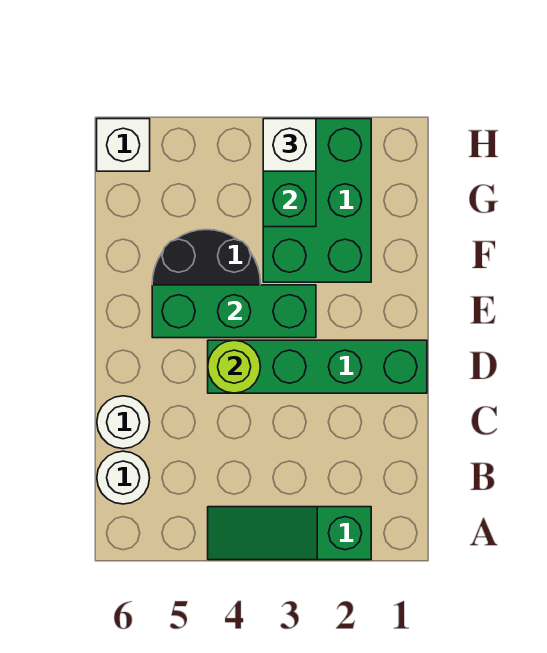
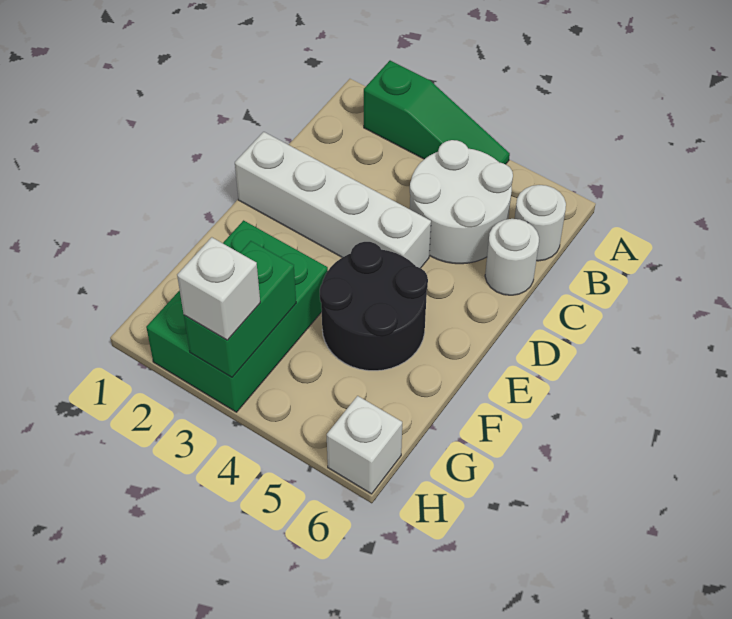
none -> white 2x2 round brick [410,140,513,264]
green 1x4 brick [208,340,427,393] -> white 1x4 brick [235,132,431,268]
lime 1x1 round brick [208,340,261,393] -> none
green 1x3 brick [152,285,316,338] -> none

